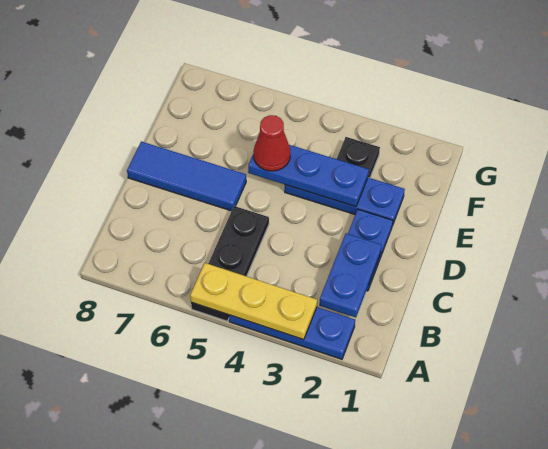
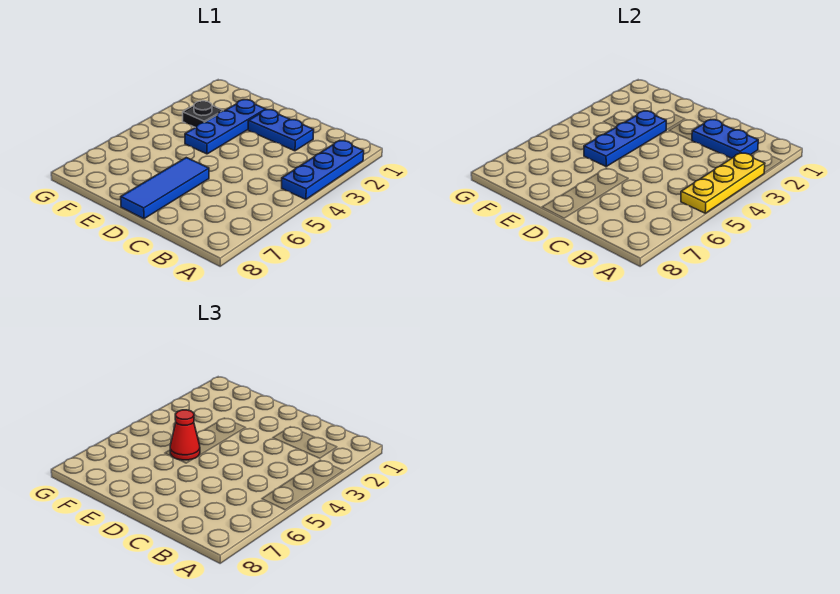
black 1x3 plate [191,206,269,321] -> none

